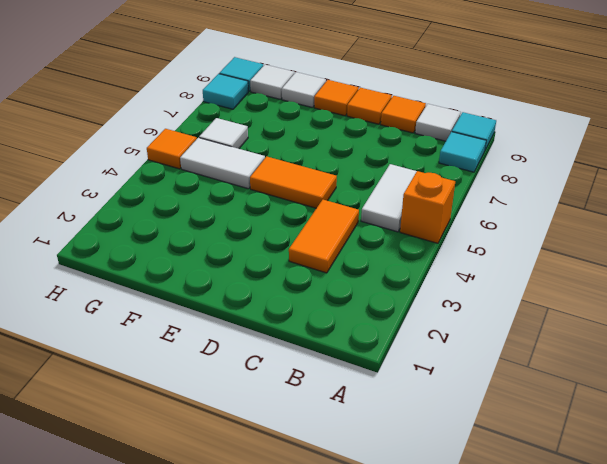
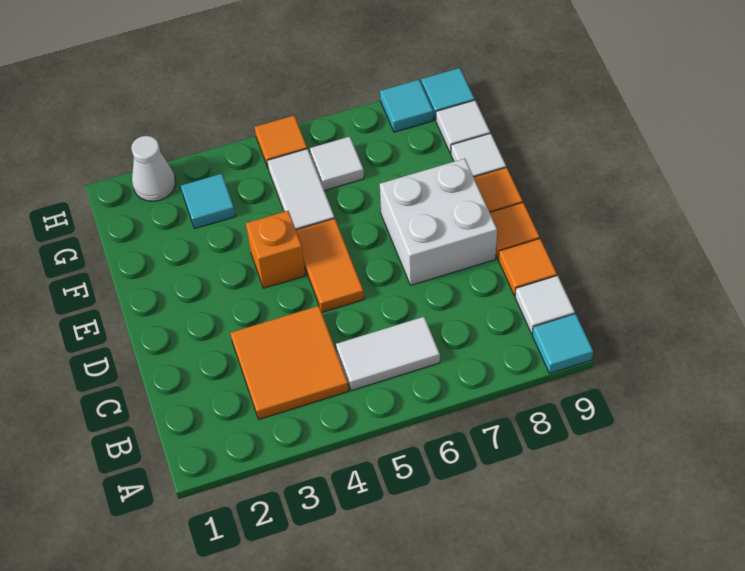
orange 1x1 brick [400,171,455,243] -> orange 1x1 brick moved to [246,211,306,288]
cyan 1x1 tile [439,132,486,172] -> cyan 1x1 tile moved to [181,174,235,229]
orange 1x2 tile [289,200,359,273] -> orange 2x2 tile [230,306,349,419]
none -> white 2x2 brick [380,159,497,285]
none -> white 1x1 cone [131,136,176,201]

